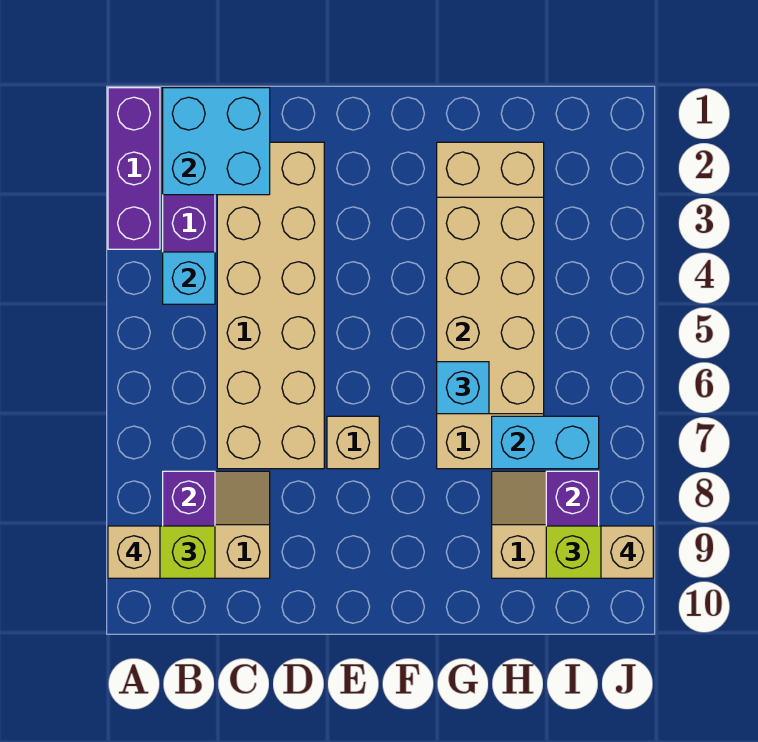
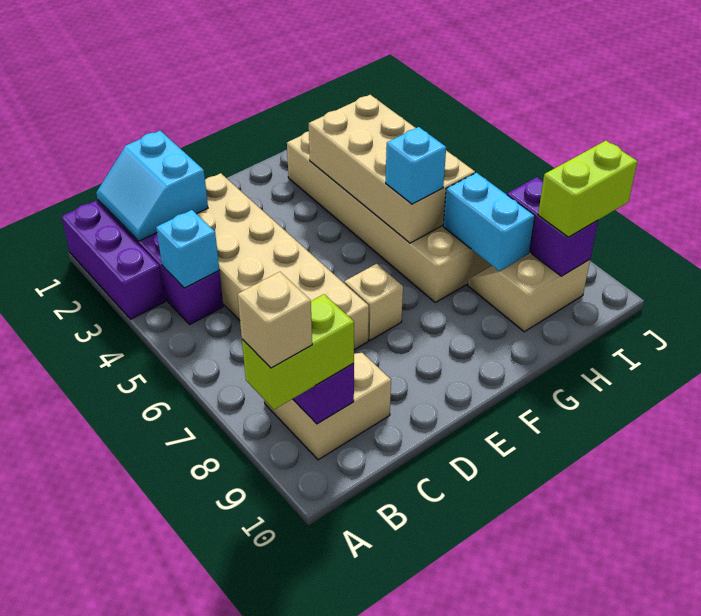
cyan 2x2 brick [163,88,270,195] -> cyan 2x2 slope [96,131,208,241]
cyan 1x2 brick [492,416,599,469] -> cyan 1x2 brick turned to [443,173,535,271]
tan 1x1 brick [601,526,653,578] -> none

